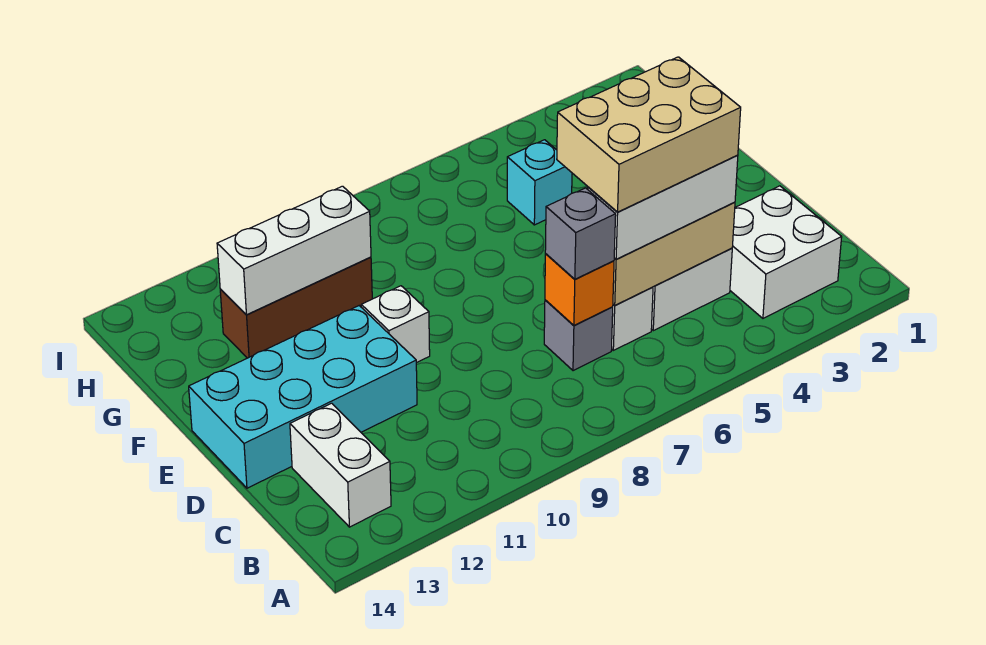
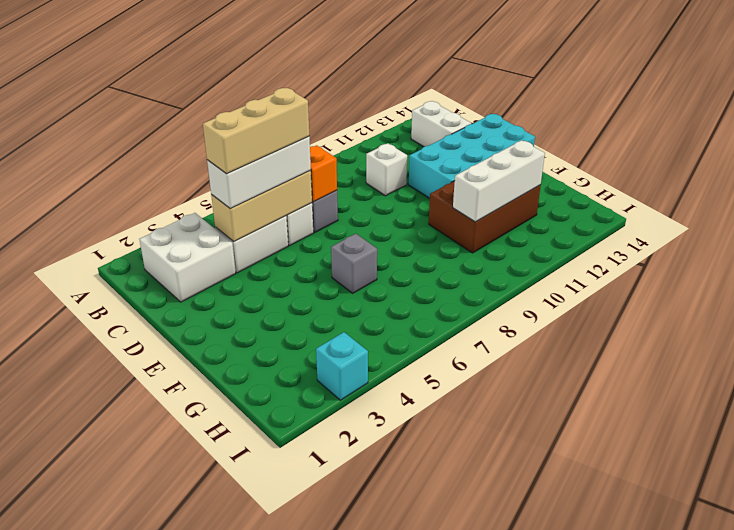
tan 2x3 brick [557,57,741,212] -> tan 1x3 brick [203,88,309,174]
grey 1x1 brick [545,188,616,279] -> grey 1x1 brick moved to [331,234,377,293]
white 1x1 brick [361,286,430,363] -> white 1x1 brick moved to [366,143,407,196]
cyan 1x1 brick [507,140,572,225] -> cyan 1x1 brick moved to [316,332,368,400]
brown 1x3 brick [220,257,372,358] -> brown 2x3 brick [429,181,541,253]

